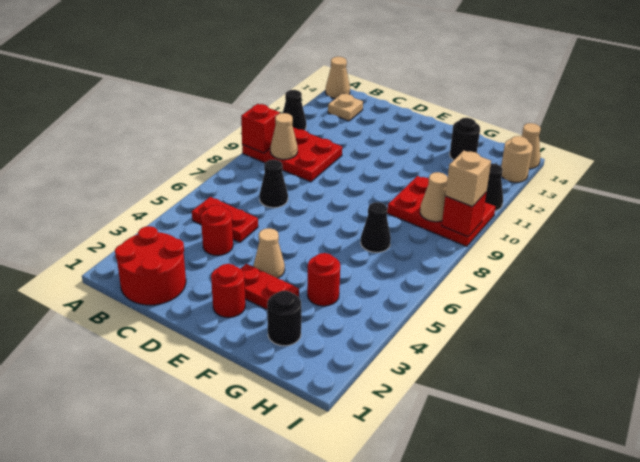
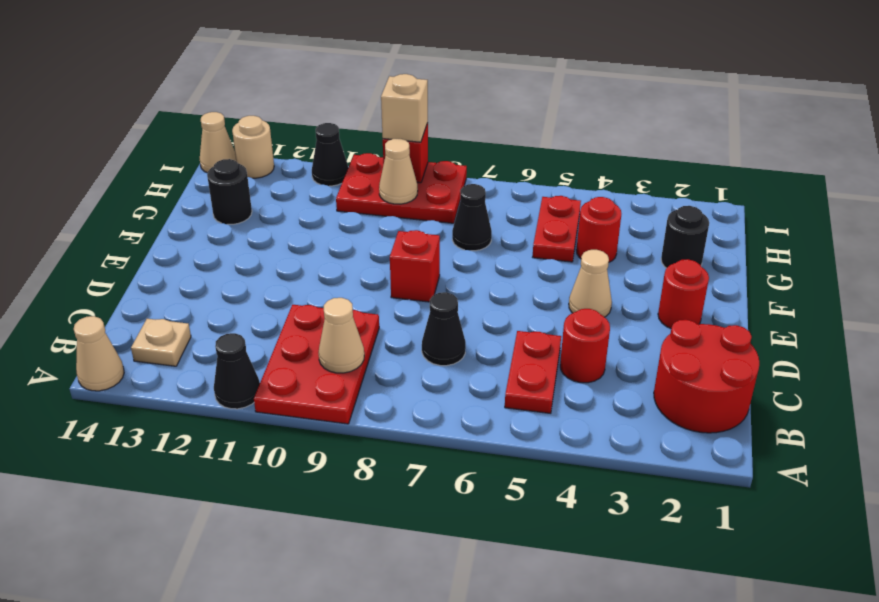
red 1x1 brick [241,104,280,153] -> red 1x1 brick moved to [390,230,440,302]
red 1x2 plate [241,264,299,309] -> red 1x2 plate moved to [533,196,581,262]
red 2x3 plate [387,176,496,246] -> red 2x3 plate turned to [336,153,467,223]

